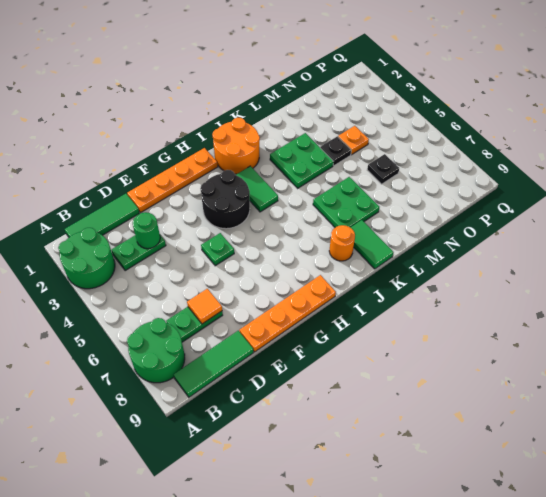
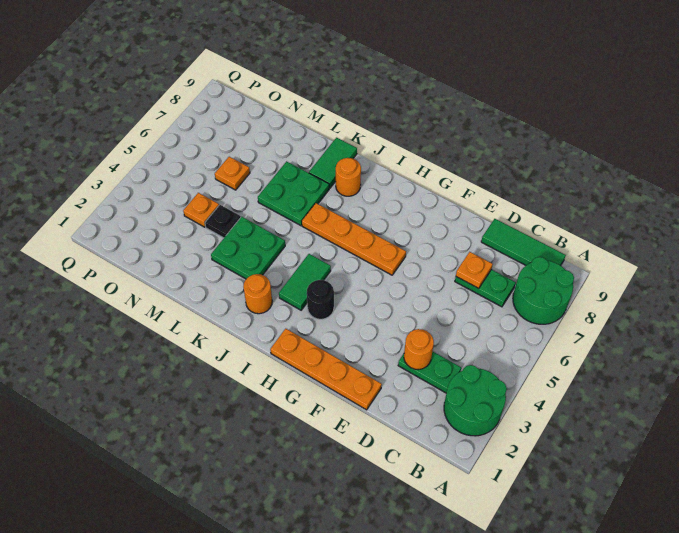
green 1x3 tile [65,194,139,237] -> none
green 1x1 round brick [133,212,160,249] -> orange 1x1 round brick [404,329,434,370]
orange 1x1 tile [187,289,222,324] -> orange 1x1 plate [456,252,493,289]
orange 1x4 plate [239,275,336,352] -> orange 1x4 plate moved to [302,203,406,275]
green 1x1 plate [201,233,234,266] -> none
black 2x2 round brick [200,170,250,229] -> black 1x1 round brick [307,280,334,319]
orange 2x2 round brick [212,118,260,174] -> orange 1x1 round brick [243,274,272,314]
black 1x1 plate [367,154,399,184] -> orange 1x1 plate [215,157,250,190]

